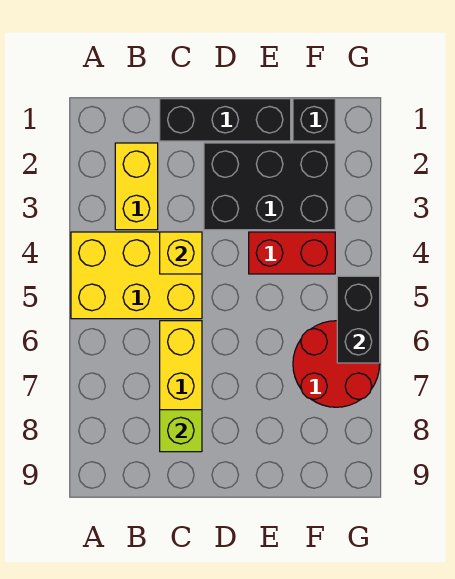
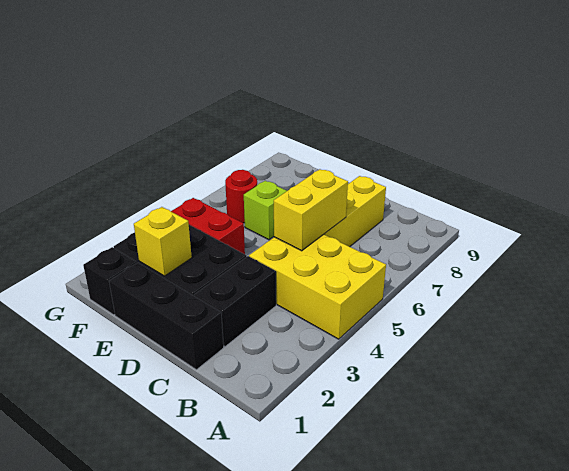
yellow 1x2 brick [115,143,158,230] -> yellow 1x2 brick moved to [274,169,348,251]
yellow 1x1 brick [160,232,202,274] -> yellow 1x1 brick moved to [134,207,192,276]
lime 1x1 brick [160,410,202,452] -> lime 1x1 brick moved to [244,181,287,240]
red 2x2 round brick [293,321,380,407] -> red 1x1 round brick [225,170,257,223]
black 1x2 brick [337,276,380,363] -> black 1x2 brick moved to [194,256,276,347]

